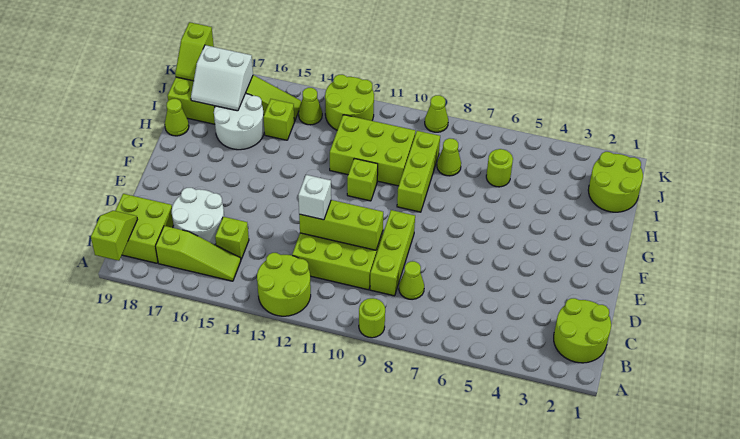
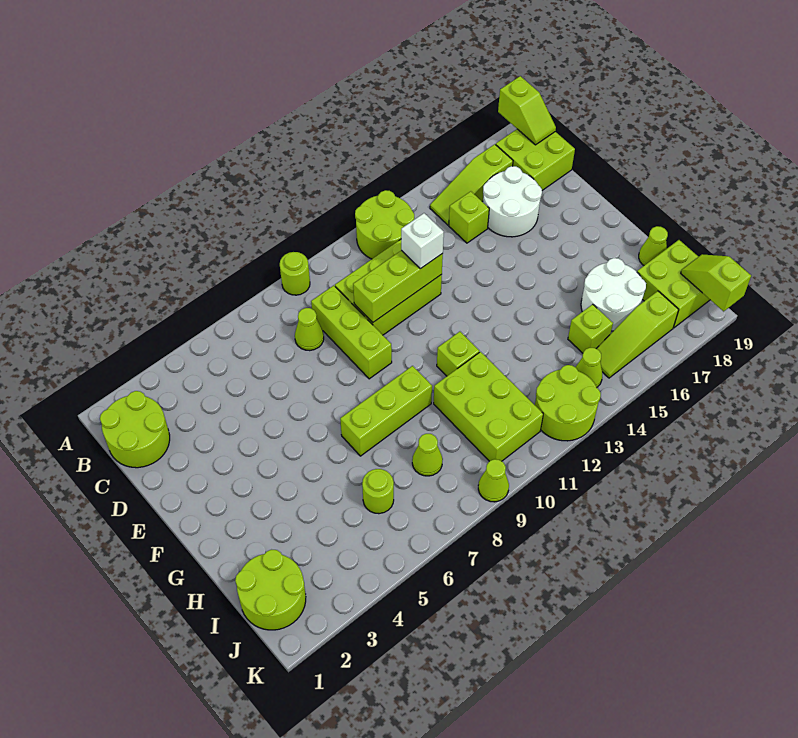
lime 1x3 brick [397,131,440,212] -> lime 1x3 brick turned to [340,366,432,456]
lime 2x3 brick [330,115,416,186] -> lime 2x3 brick turned to [434,352,543,461]
white 2x2 slope [191,45,253,111] -> none

